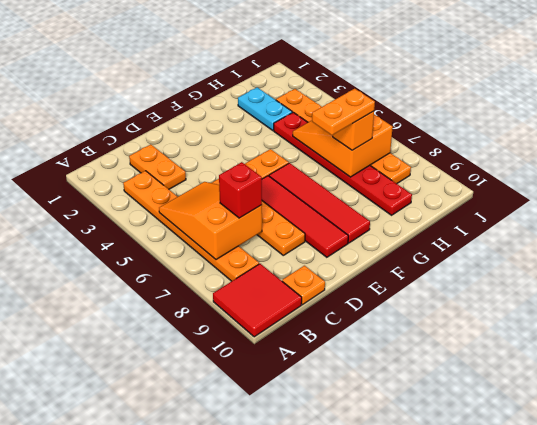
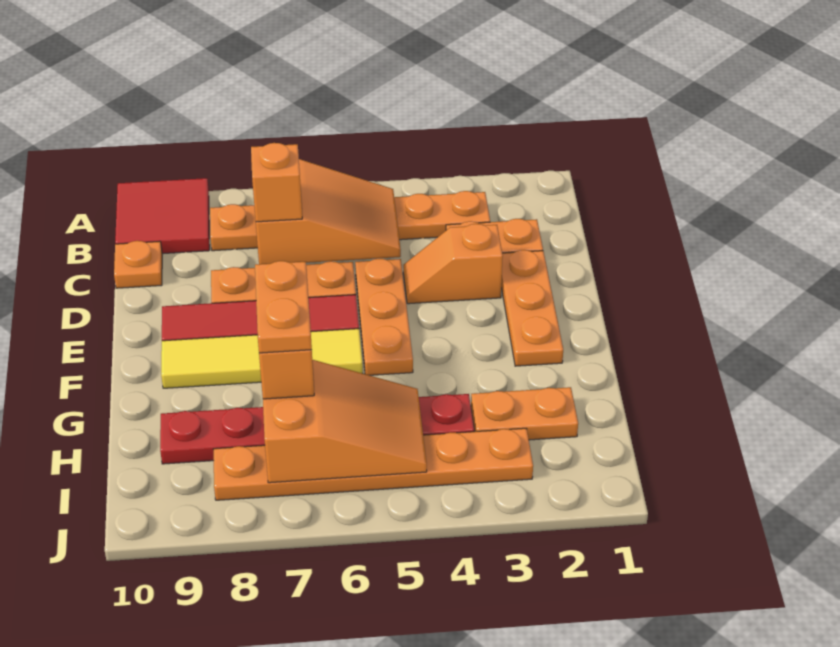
red 1x1 brick [219,162,262,218] -> orange 1x1 brick [251,143,302,222]
none -> orange 1x3 plate [501,250,563,366]
none -> orange 1x2 slope [403,224,503,304]
red 1x4 tile [269,163,370,243] -> yellow 1x4 tile [161,329,363,388]
cyan 1x2 plate [238,87,292,131] -> orange 1x2 plate [471,387,578,440]

